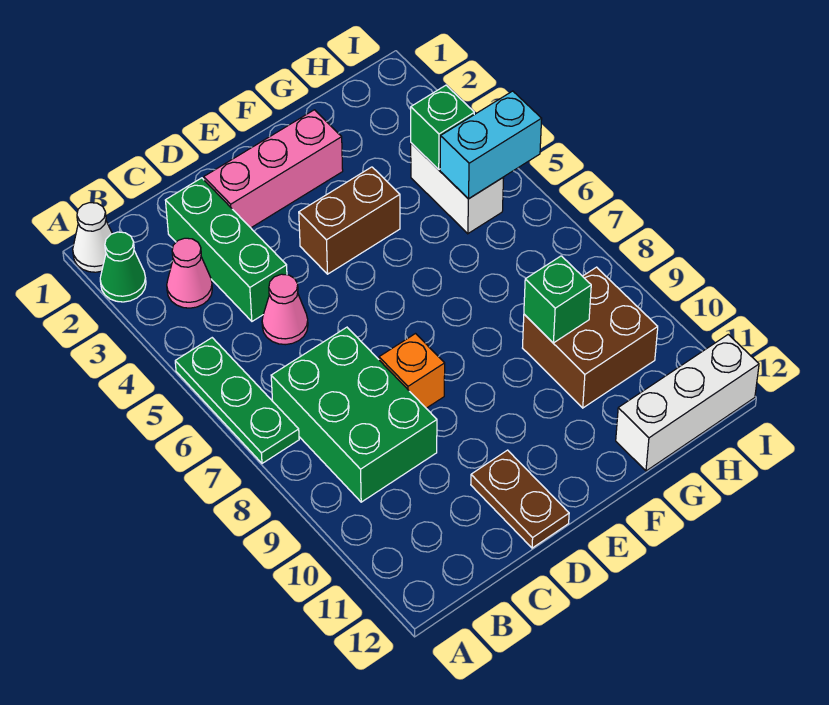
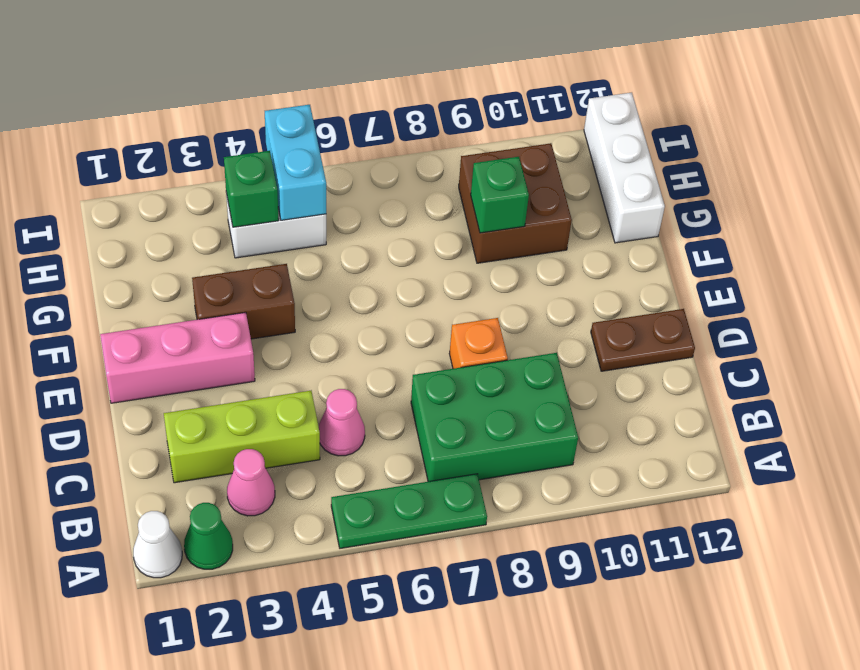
green 1x3 brick [165,178,287,321] -> lime 1x3 brick [164,391,320,483]
pink 1x3 brick [204,110,343,228] -> pink 1x3 brick turned to [100,312,255,403]
brown 1x2 brick [299,167,400,274] -> brown 1x2 brick turned to [192,264,295,339]

